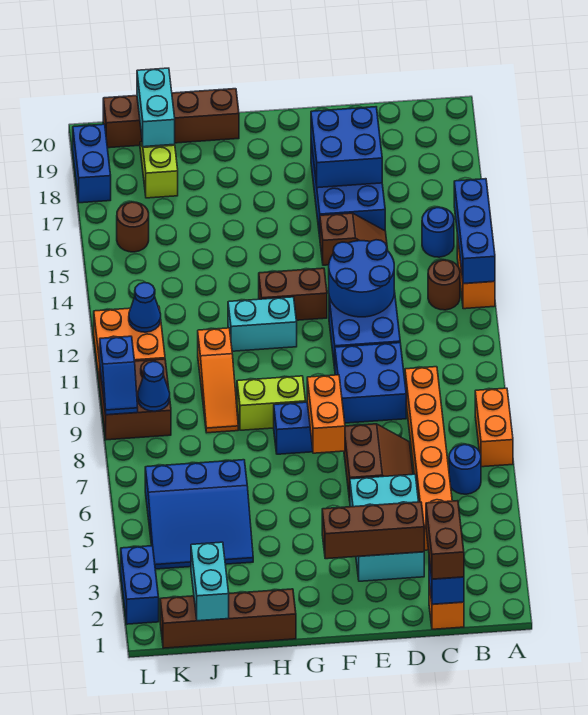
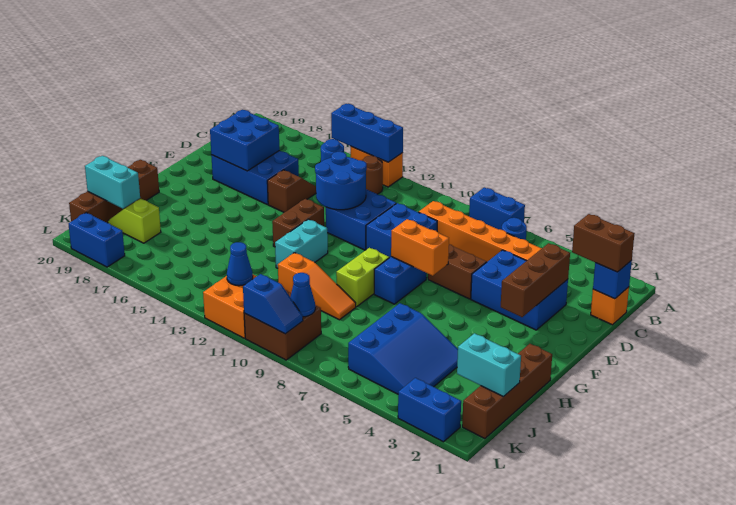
orange 1x2 brick [475,388,513,467] -> blue 1x2 brick [469,187,525,230]
cyan 2x3 brick [350,474,424,581] -> blue 2x3 brick [471,250,568,330]
brown 1x1 round brick [117,202,149,252] -> none

